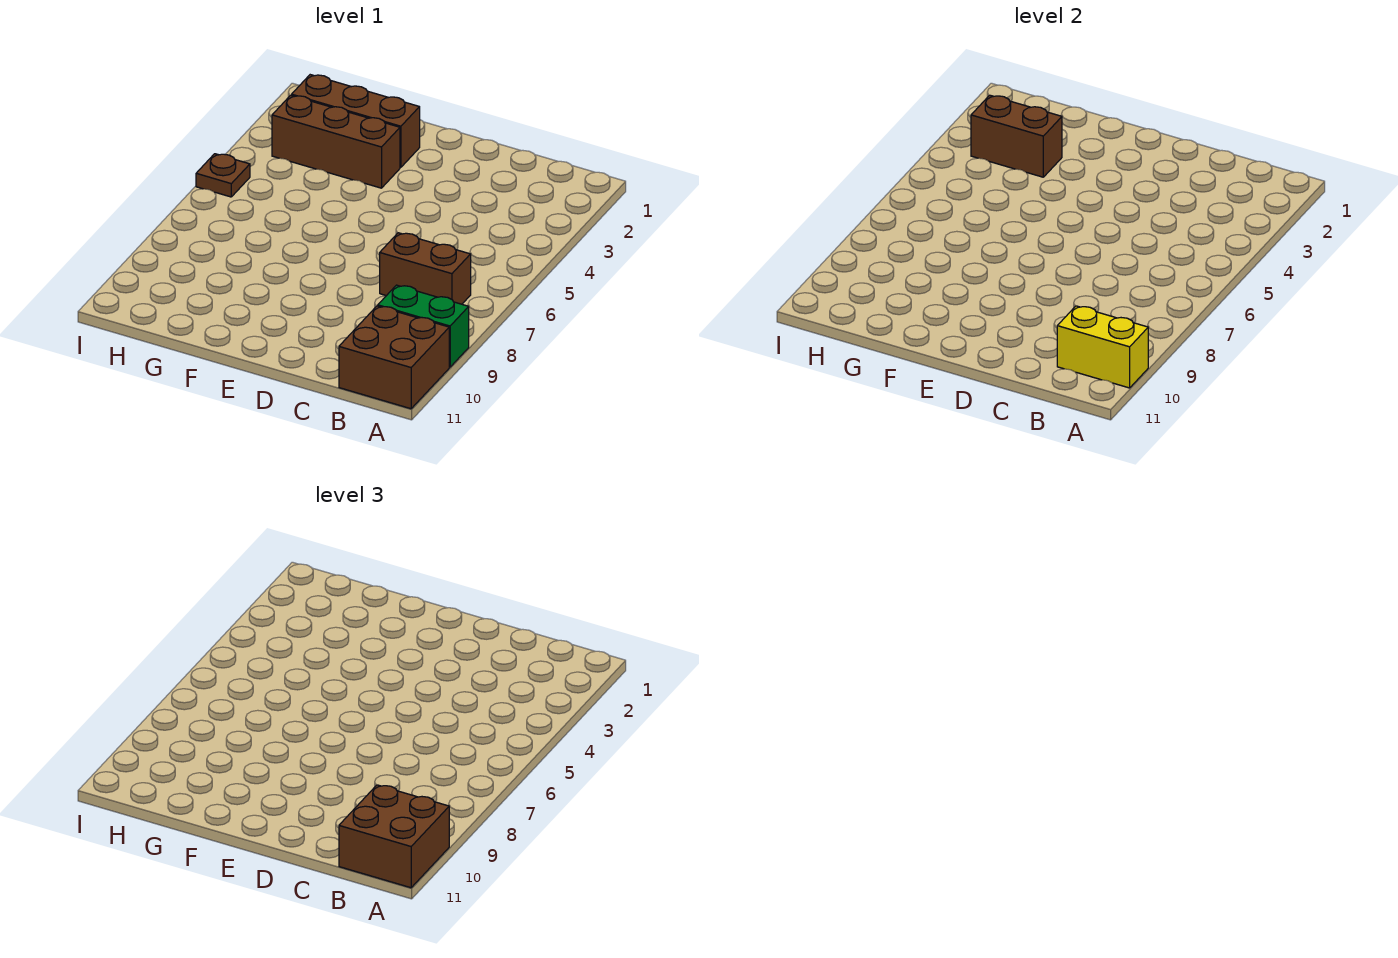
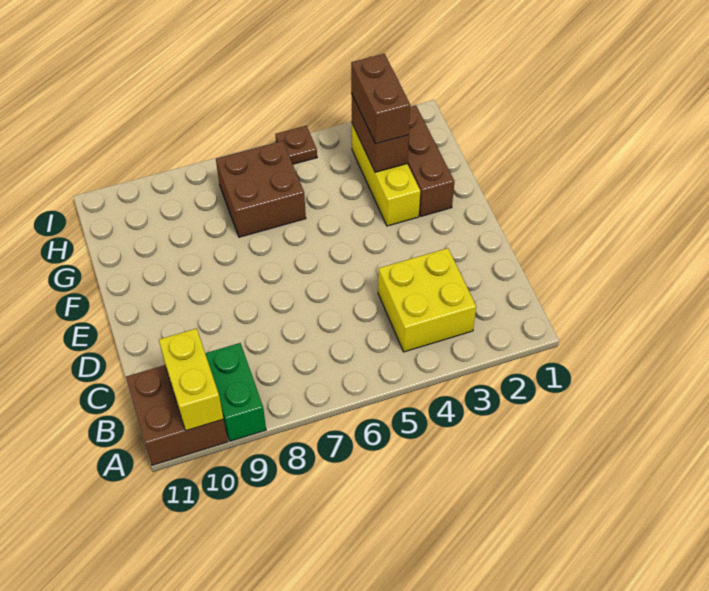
brown 2x2 brick [339,785,449,888] -> brown 2x2 brick moved to [216,141,306,237]
none -> yellow 2x2 brick [378,248,476,352]
brown 1x2 brick [380,233,471,304] -> brown 1x2 brick moved to [351,54,410,144]
brown 1x3 brick [272,95,400,188] -> yellow 1x3 brick [351,124,420,226]

